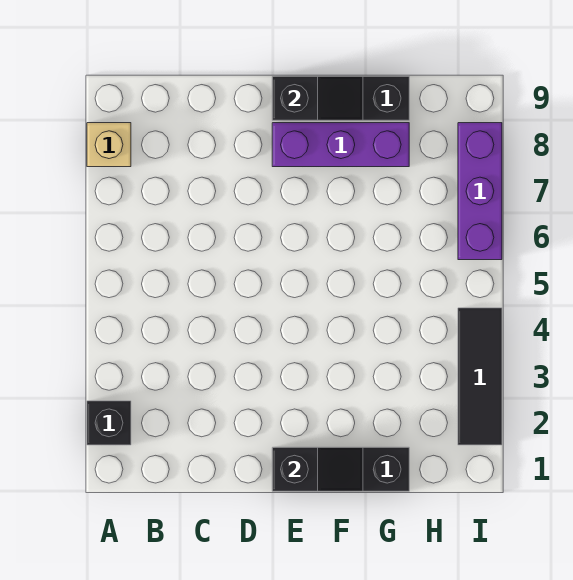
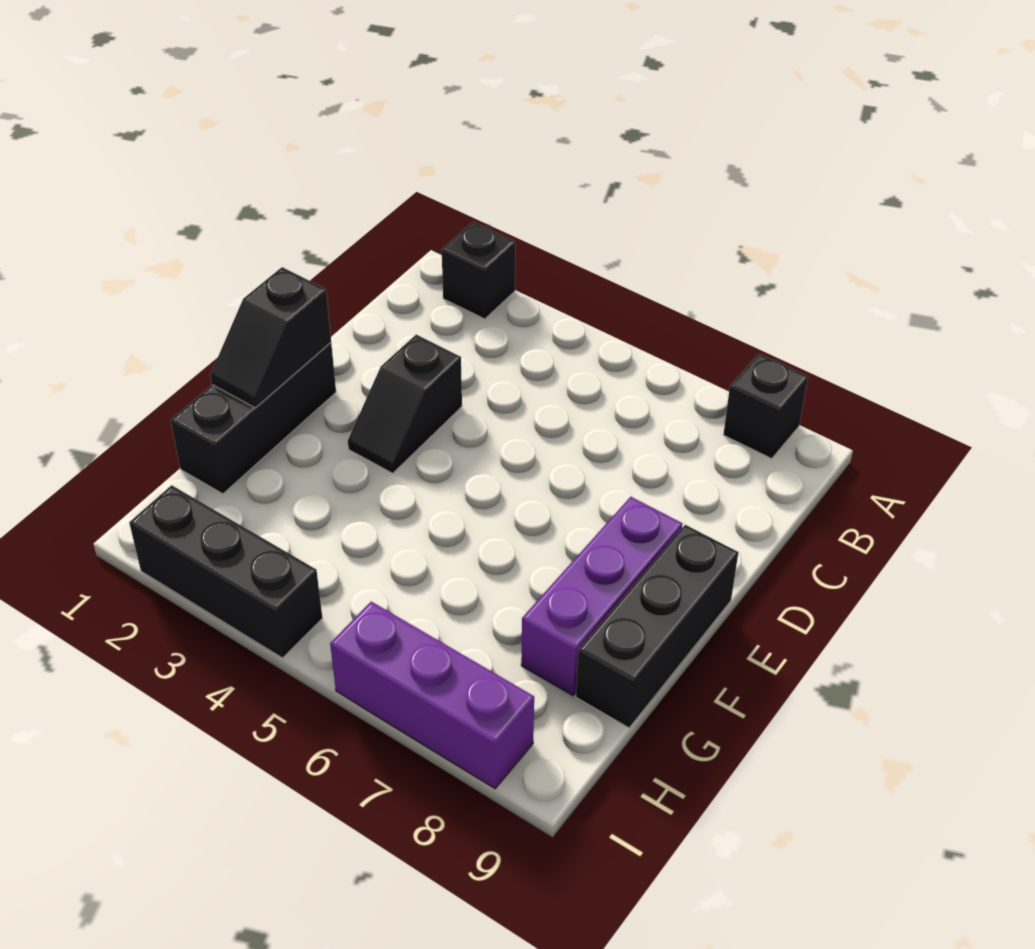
tan 1x1 brick [87,123,131,167] -> black 1x1 brick [723,354,808,459]
black 1x2 slope [272,76,363,120] -> black 1x2 slope moved to [348,335,462,473]
black 1x3 tile [458,308,502,445] -> black 1x3 brick [129,485,322,658]

